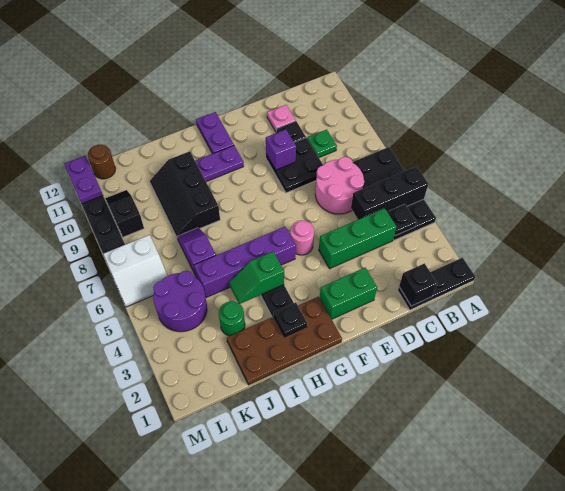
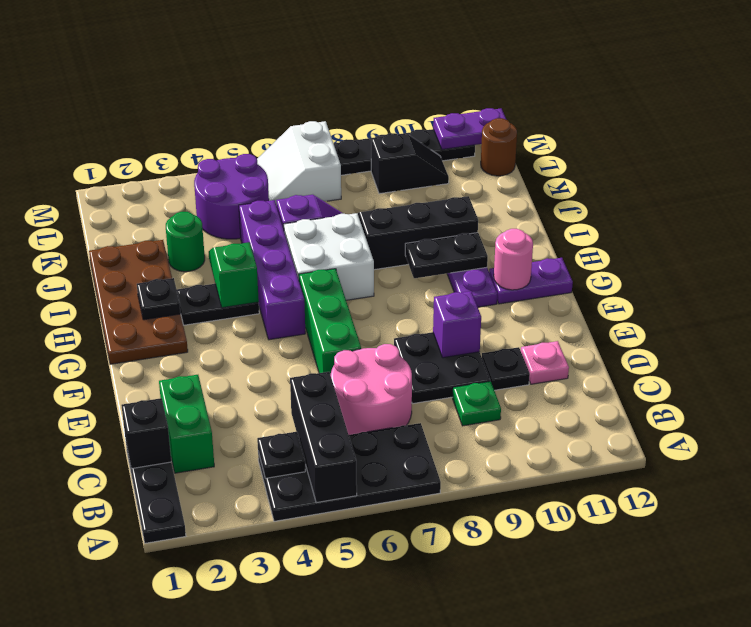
green 1x3 brick [319,208,397,269] -> green 1x3 brick moved to [299,269,361,375]
green 1x2 brick [320,268,377,319] -> green 1x2 brick moved to [159,375,214,473]
pink 1x1 round brick [290,220,314,255] -> pink 1x1 round brick moved to [494,229,533,290]
none -> white 2x2 brick [284,213,374,300]
none -> black 1x2 plate [405,233,488,278]

